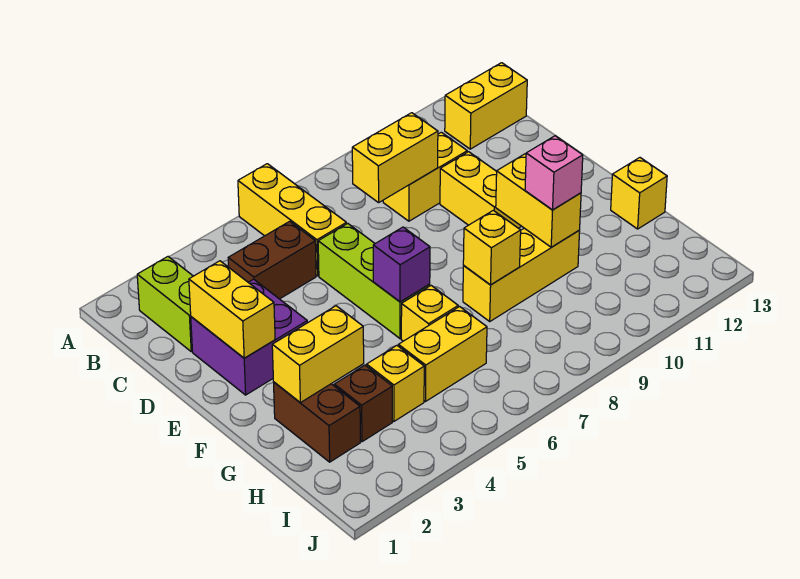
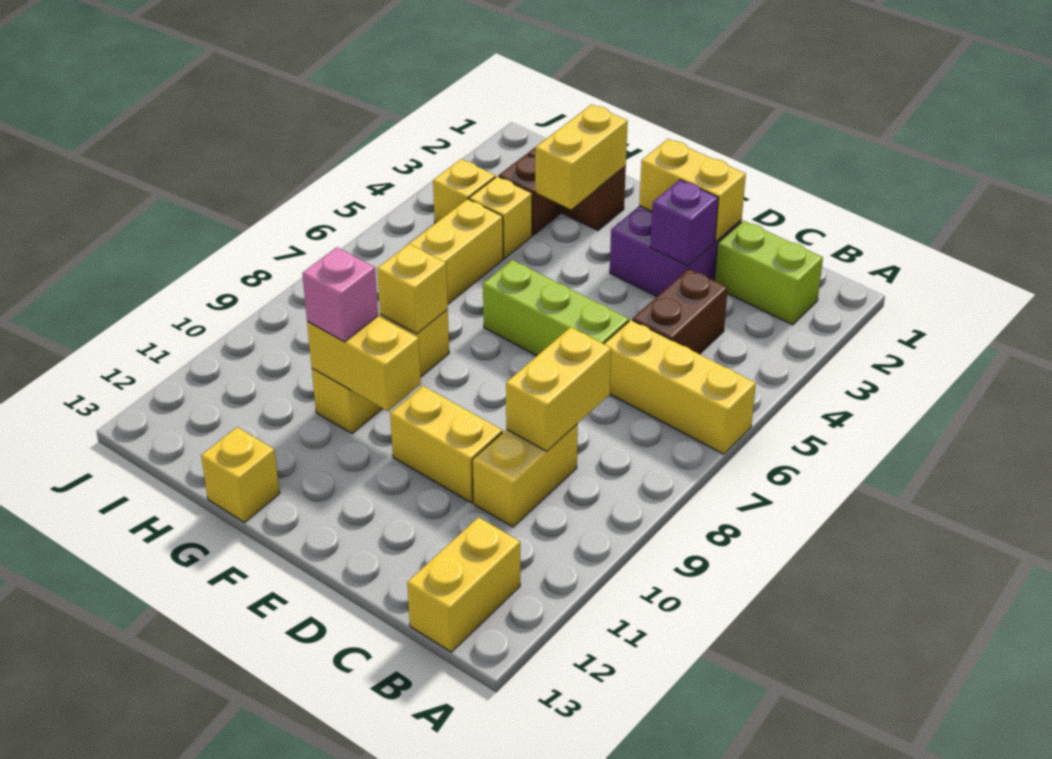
purple 1x1 brick [373,227,430,302] -> purple 1x1 brick moved to [650,180,718,266]
yellow 1x1 brick [401,286,458,341] -> yellow 1x1 brick moved to [433,159,496,223]

